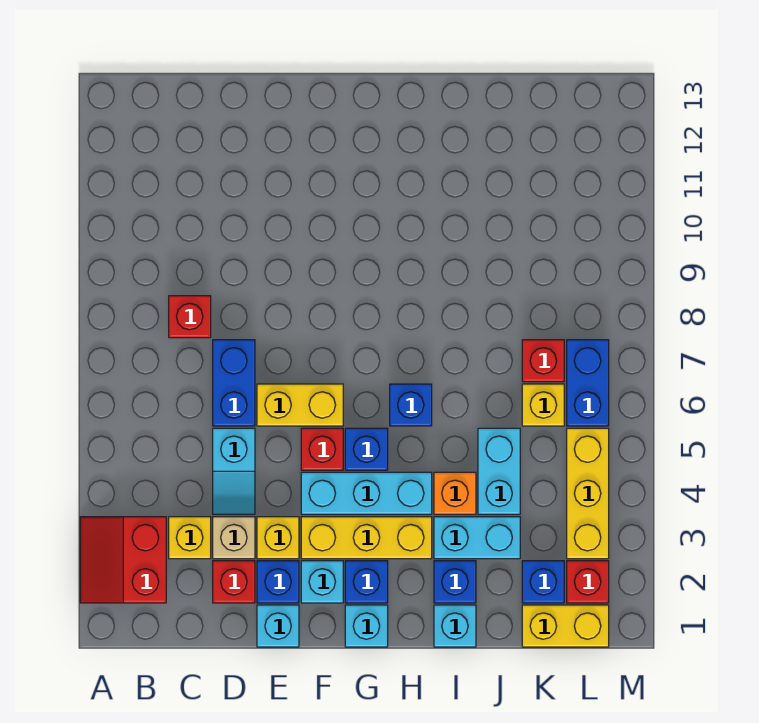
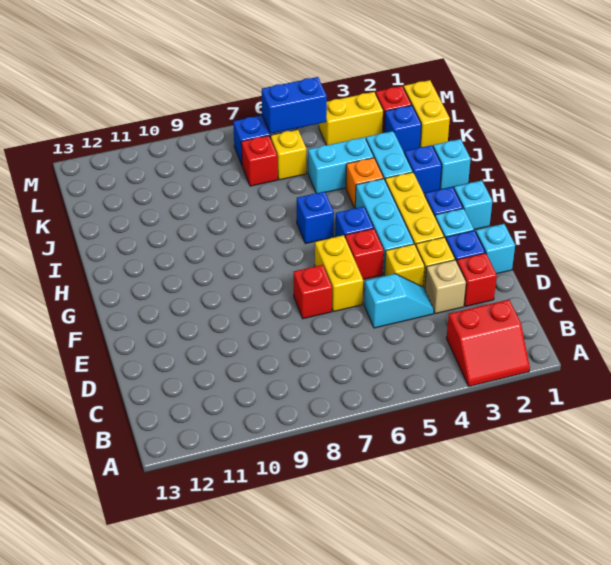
yellow 1x1 brick [169,517,211,559] -> yellow 1x1 brick moved to [384,244,425,287]
red 1x1 brick [169,296,211,338] -> red 1x1 brick moved to [294,265,332,319]
blue 1x2 brick [213,340,255,426] -> blue 1x2 brick moved to [262,77,327,134]
yellow 1x3 brick [567,428,609,559] -> yellow 1x2 brick [319,92,383,145]

